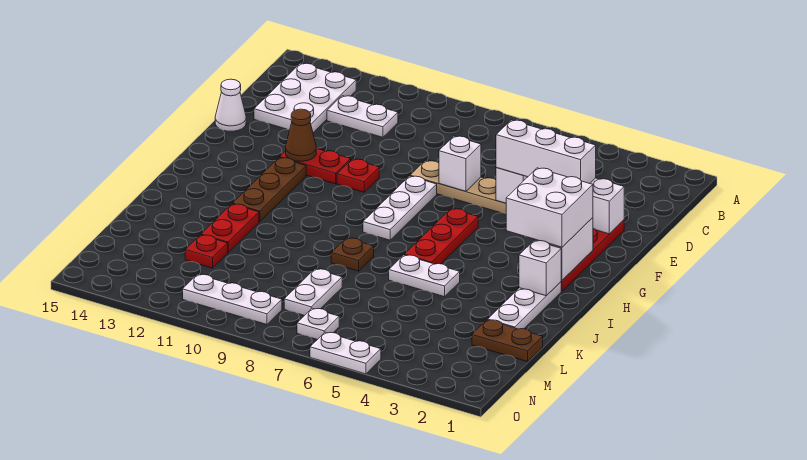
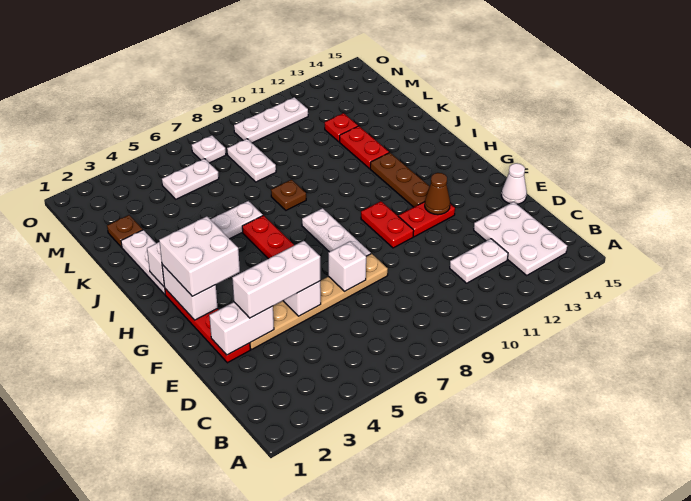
red 1x1 plate [337,159,379,192] -> red 1x2 plate [361,201,414,248]
brown 1x2 plate [472,320,543,362] -> brown 1x1 plate [107,215,143,247]
white 1x2 plate [310,332,381,374] -> white 1x2 plate moved to [162,159,219,199]

